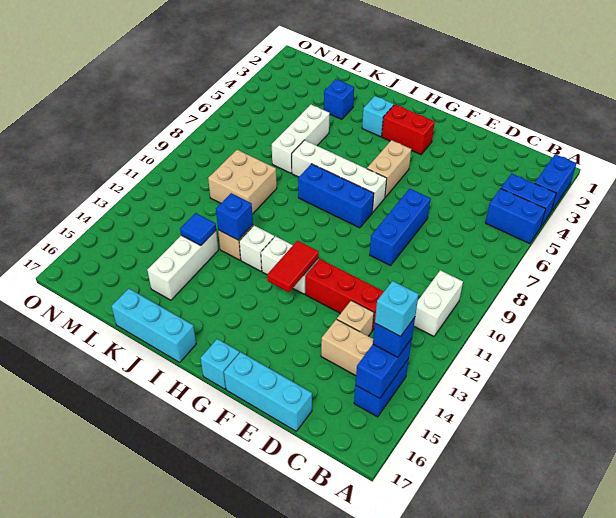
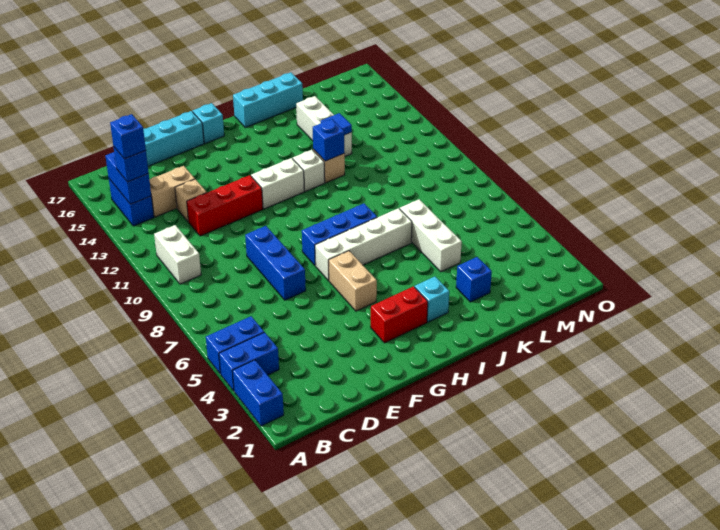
cyan 1x1 brick [375,281,419,336] -> blue 1x1 brick [110,114,146,159]
red 1x2 tile [267,241,319,292] -> none
tan 2x2 brick [208,150,277,214] -> none

